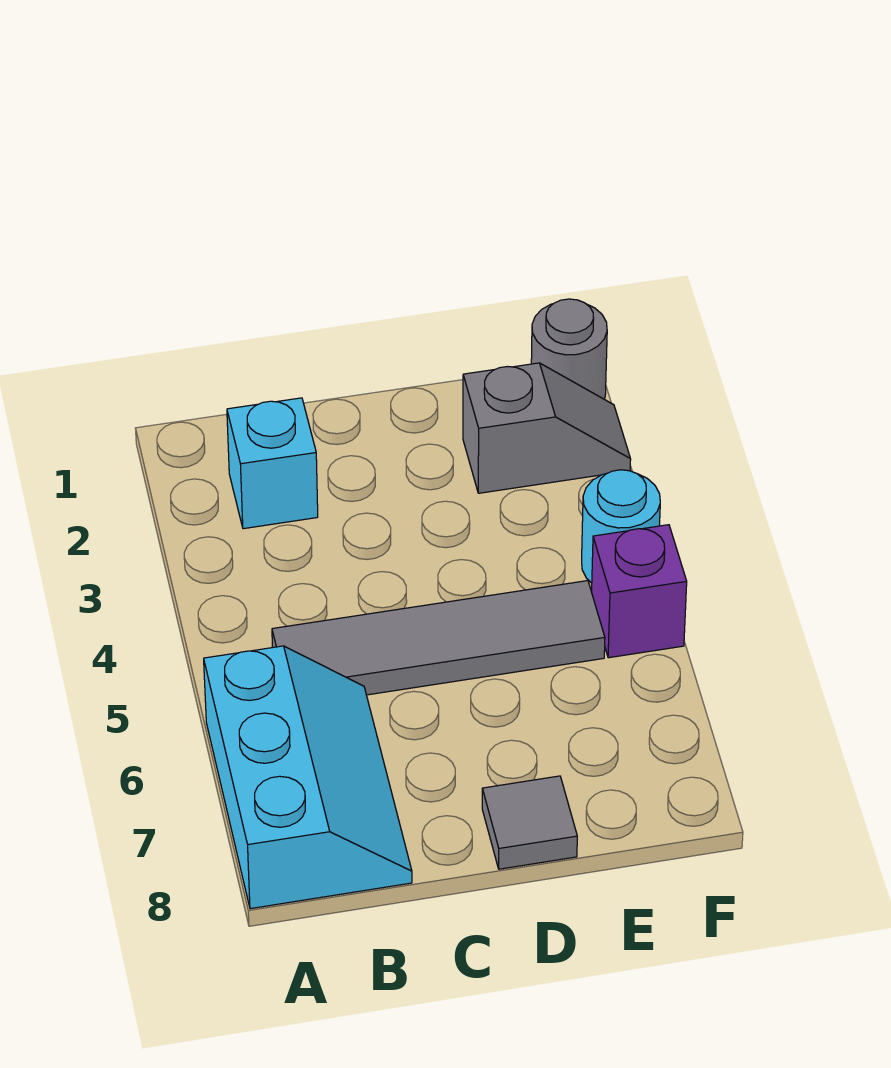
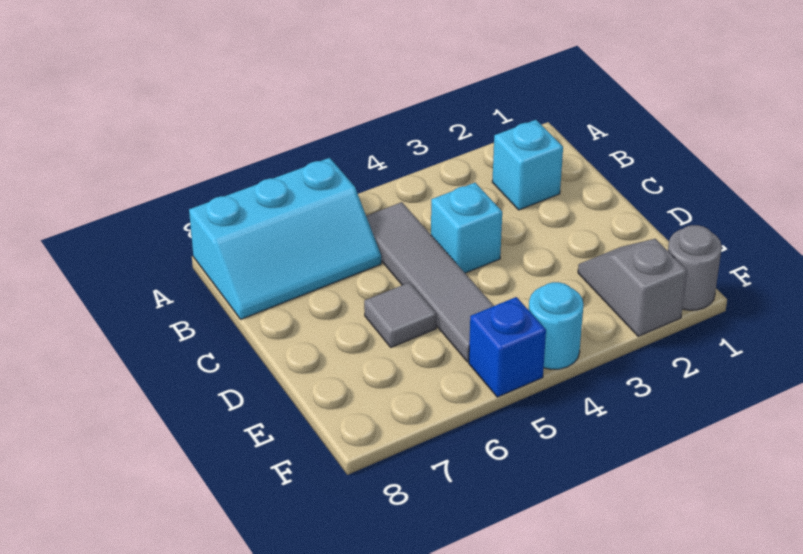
none -> cyan 1x1 brick [431,183,502,273]
grey 1x1 tile [482,776,577,869] -> grey 1x1 tile moved to [364,282,436,347]
grey 1x2 slope [463,363,631,493] -> grey 1x2 slope turned to [578,239,687,336]
purple 1x1 brick [592,525,687,658] -> blue 1x1 brick [469,297,546,397]

